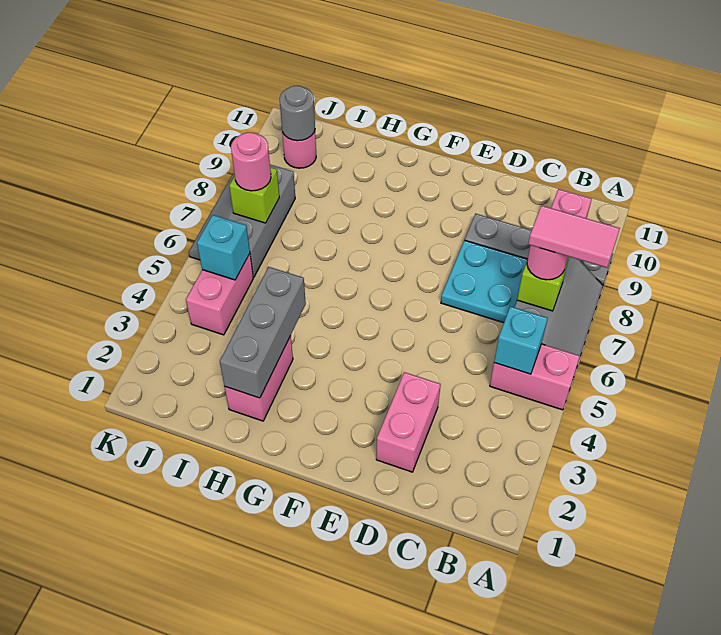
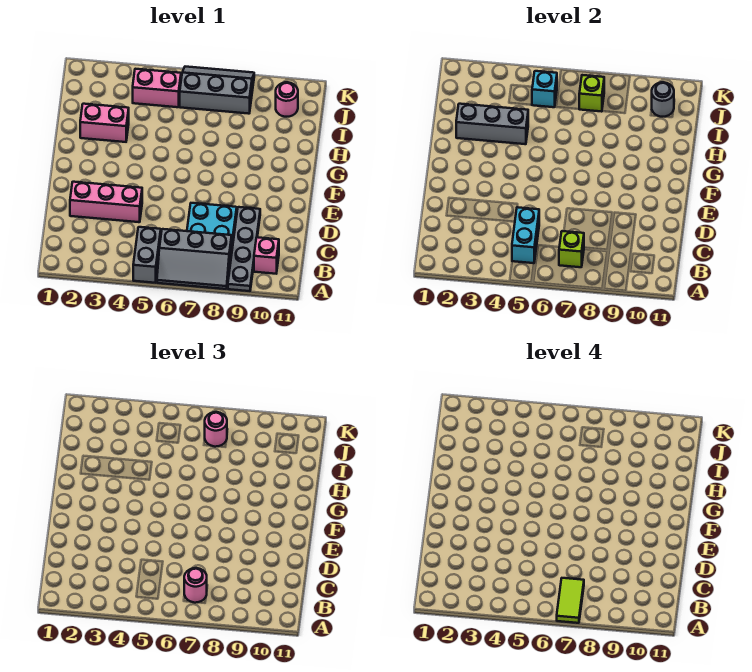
pink 1x2 brick [490,344,580,410] -> grey 1x2 brick [133,227,161,283]
pink 1x2 tile [528,205,620,268] -> lime 1x2 tile [557,578,584,623]
cyan 1x1 brick [494,306,548,374] -> cyan 1x2 brick [512,207,539,263]
pink 1x2 brick [376,372,441,472] -> pink 1x3 brick [70,182,142,222]

